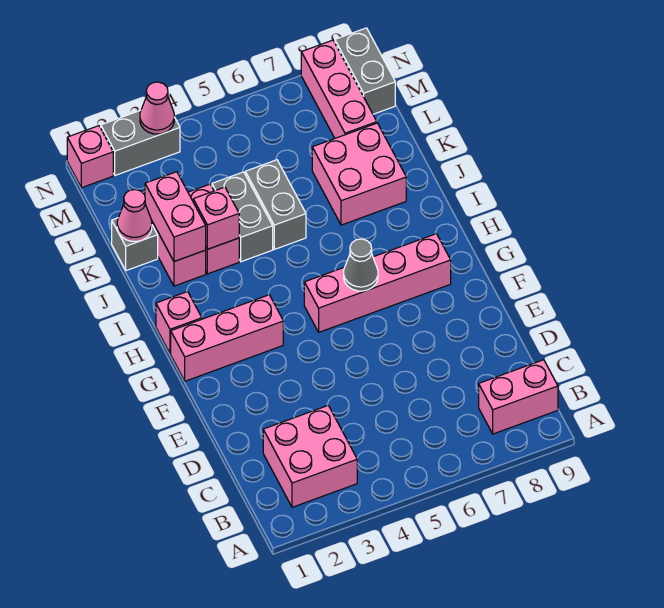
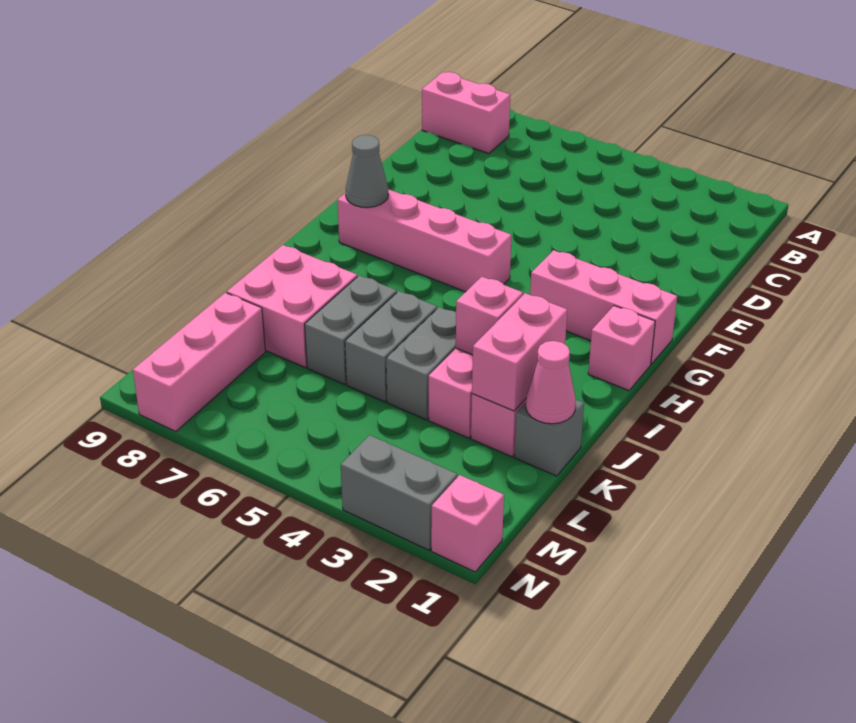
pink 2x2 brick [263,405,357,507] -> none
grey 1x1 cone [344,239,378,291] -> grey 1x1 cone moved to [346,135,388,208]
grey 1x2 brick [335,28,395,114] -> grey 1x2 brick moved to [305,275,397,384]
pink 1x1 cone [140,82,174,134] -> none

